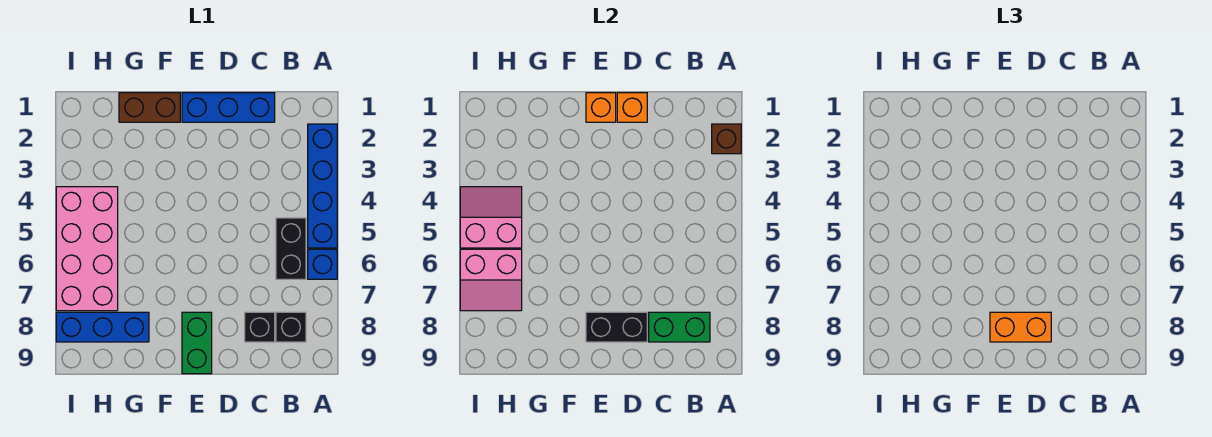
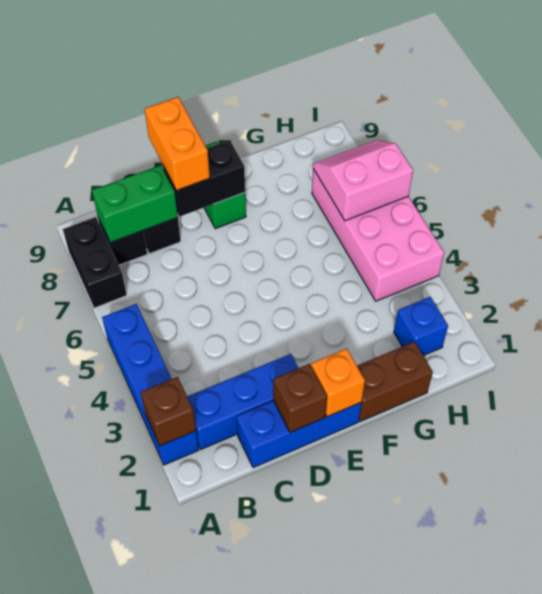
blue 1x1 brick [308,249,337,279] -> blue 1x1 brick moved to [394,297,448,356]
black 1x2 brick [276,218,306,279] -> black 1x2 brick moved to [63,217,127,308]
orange 1x1 brick [617,93,647,122] -> brown 1x1 brick [273,364,327,432]
orange 1x2 brick [990,312,1051,342] -> orange 1x2 brick turned to [145,97,210,191]
blue 1x3 brick [56,312,149,342] -> blue 1x3 brick moved to [187,354,298,449]
pink 2x2 slope [460,187,522,248] -> none

